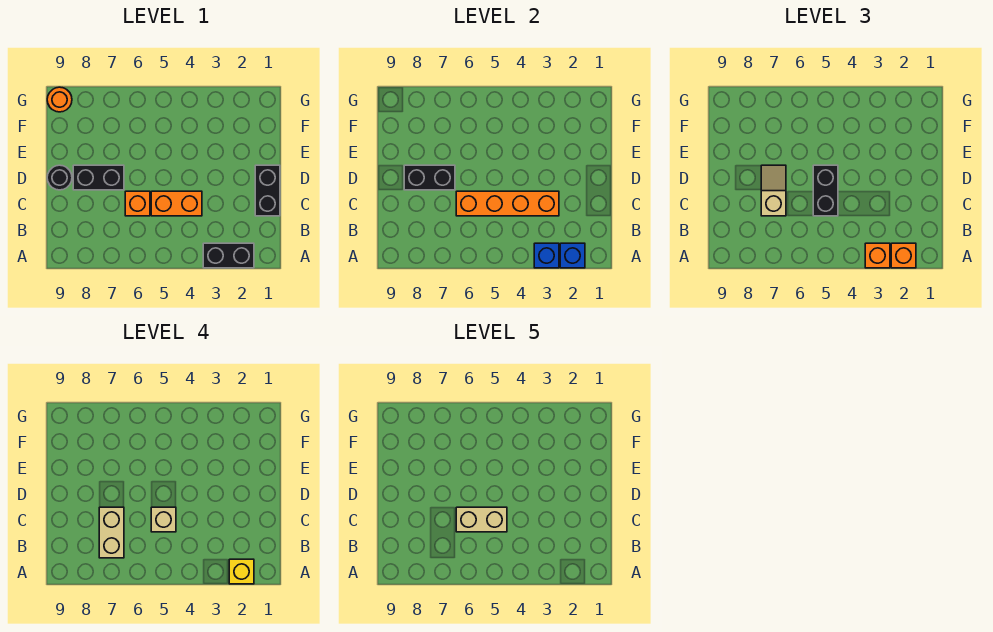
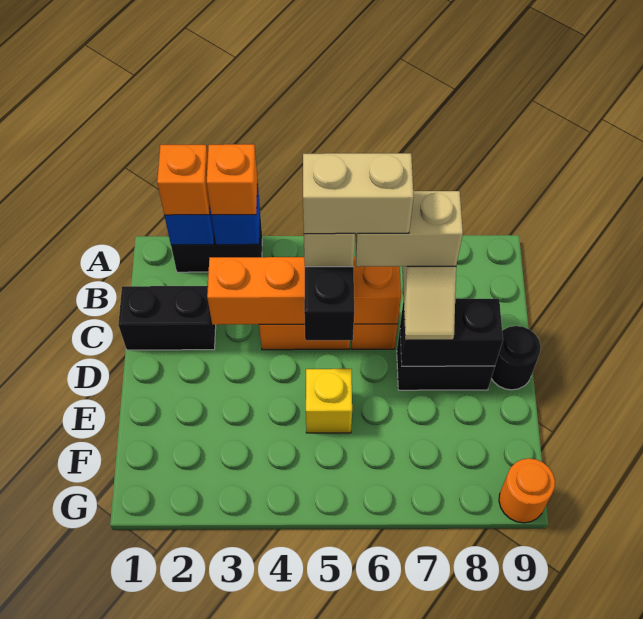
yellow 1x1 brick [229,559,254,584] -> yellow 1x1 brick moved to [306,369,352,433]
tan 1x2 brick [99,507,124,558] -> tan 1x2 brick turned to [355,191,463,267]
black 1x2 brick [255,165,280,216] -> black 1x2 brick turned to [118,286,216,350]

